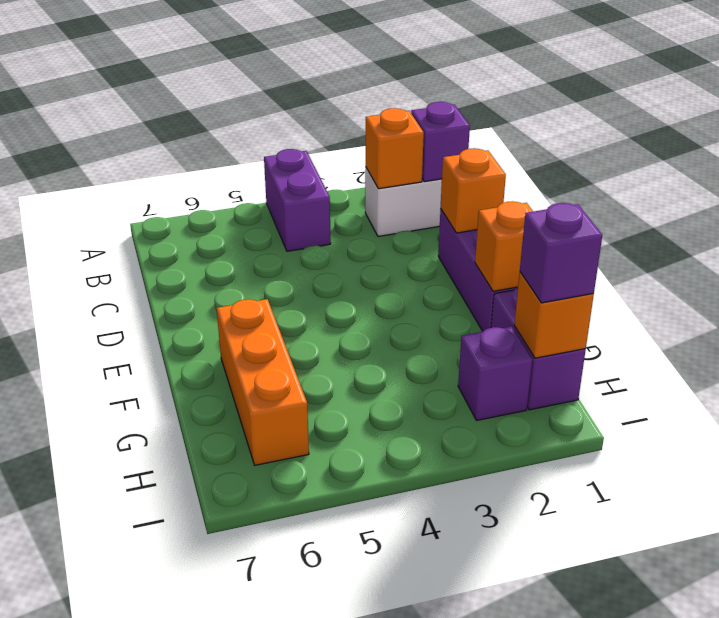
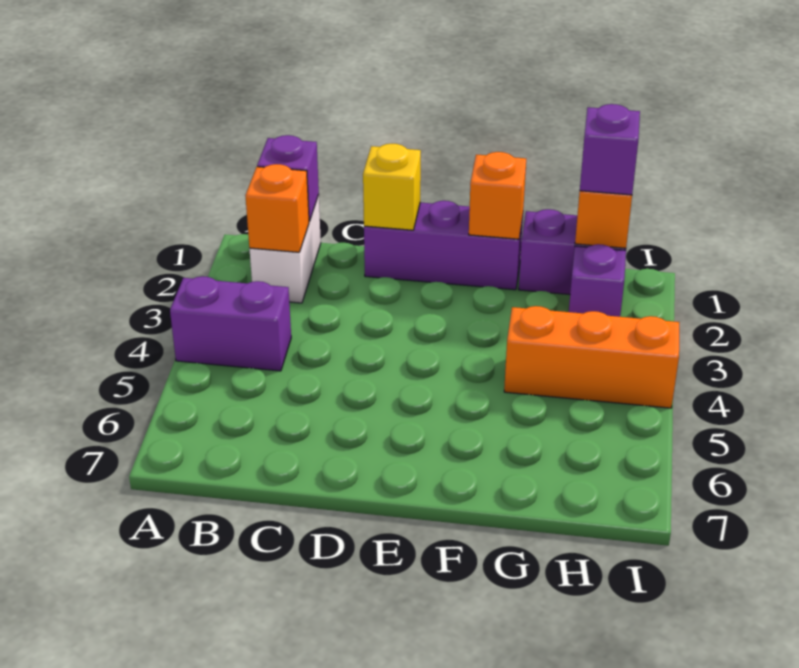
orange 1x1 brick [441,148,506,233] -> yellow 1x1 brick [363,144,421,230]
orange 1x3 brick [217,299,309,465] -> orange 1x3 brick moved to [504,306,679,408]

